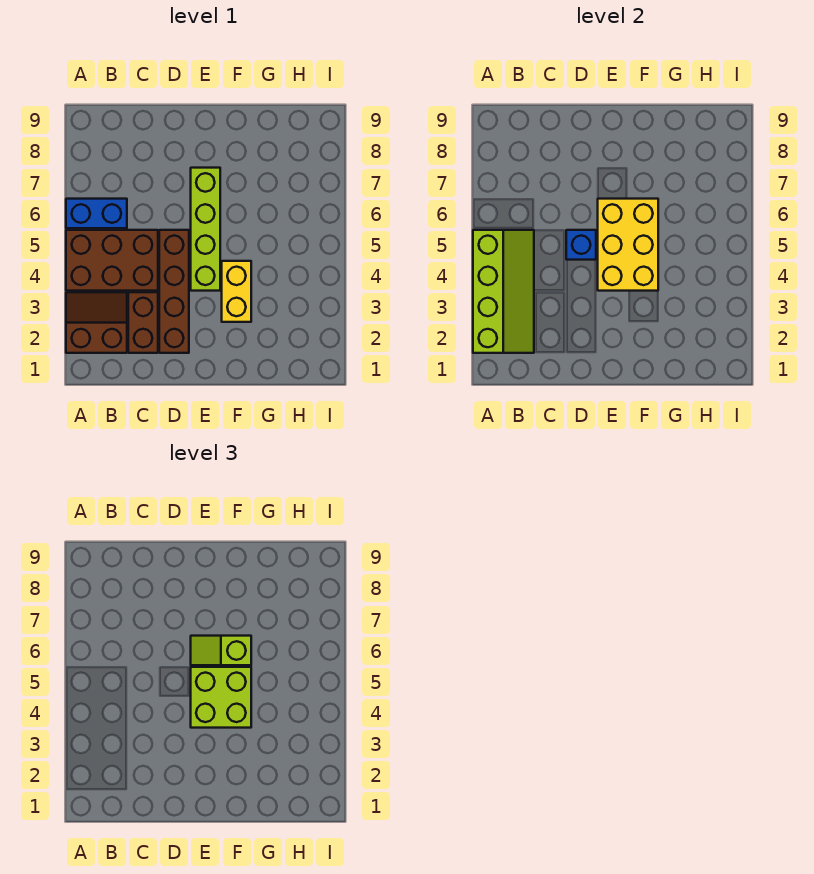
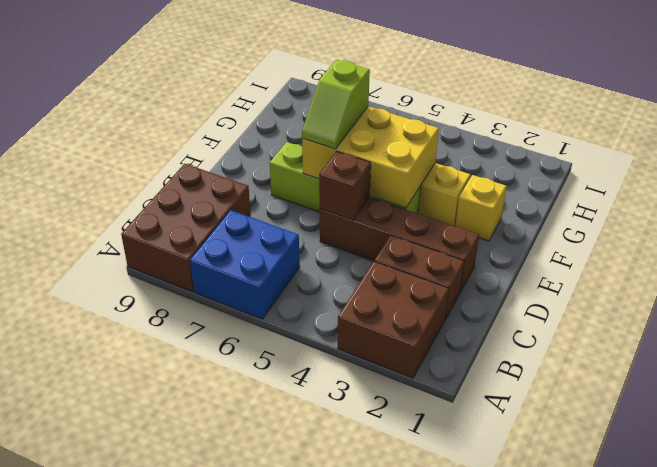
brown 2x2 slope [66,292,127,353] -> brown 2x2 brick [338,261,449,378]
lime 2x4 slope [473,230,534,353] -> none
brown 2x3 brick [66,230,158,291] -> brown 2x3 brick moved to [121,164,251,292]
blue 1x2 brick [66,199,127,228] -> blue 2x2 brick [190,210,300,319]
blue 1x1 brick [566,230,596,260] -> brown 1x1 brick [319,151,371,220]
lime 2x2 brick [191,667,251,728] -> none
none -> yellow 1x1 brick [456,175,506,241]

